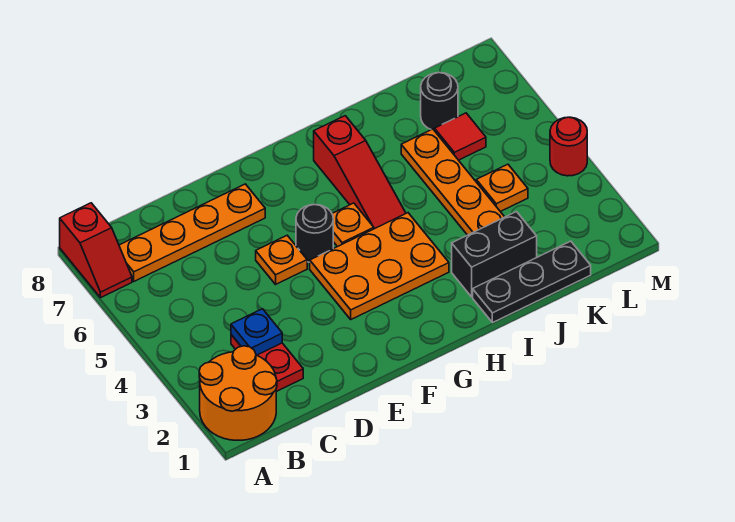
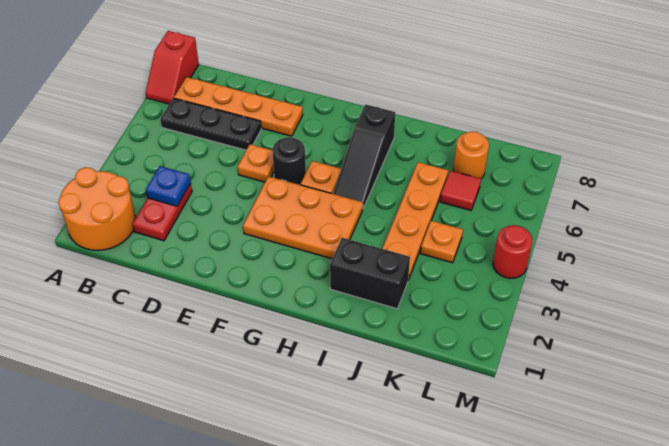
red 1x3 slope [314,116,406,229] -> black 1x3 slope [333,104,395,208]
black 1x3 plate [473,241,591,323] -> black 1x3 plate moved to [160,98,261,150]
black 1x1 round brick [421,73,458,130] -> orange 1x1 round brick [453,132,489,179]

